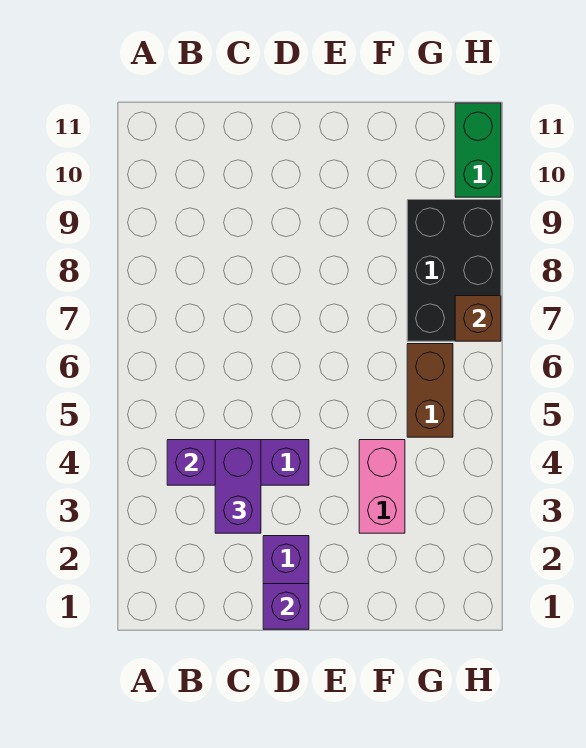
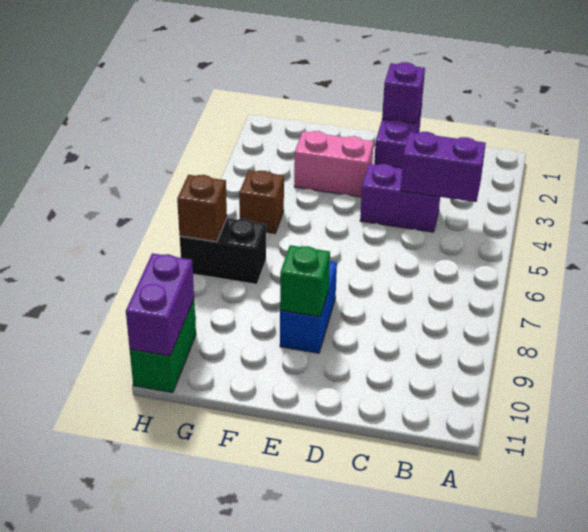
purple 1x2 brick [215,440,261,533] -> purple 1x2 brick moved to [126,253,194,356]
none -> blue 1x2 brick [280,261,337,353]
none -> green 1x1 brick [280,245,330,317]
pink 1x2 brick [359,440,405,533] -> pink 1x2 brick turned to [294,131,374,197]
brown 1x2 brick [407,344,453,437] -> brown 1x1 brick [239,170,284,234]
black 2x3 brick [407,200,501,341] -> black 1x2 brick [180,218,266,284]

